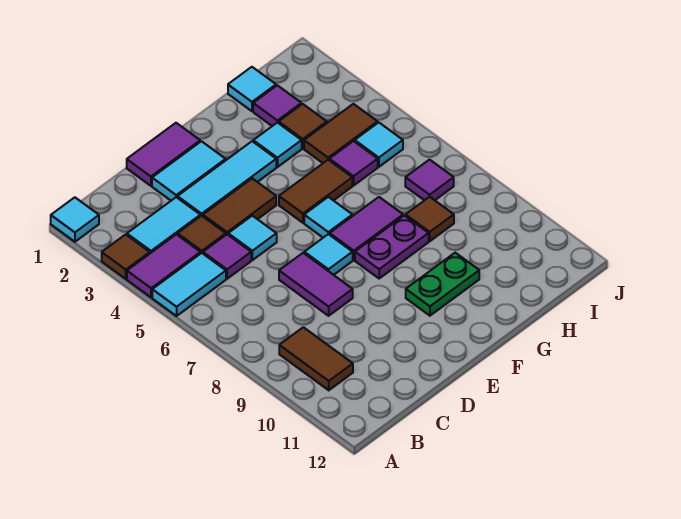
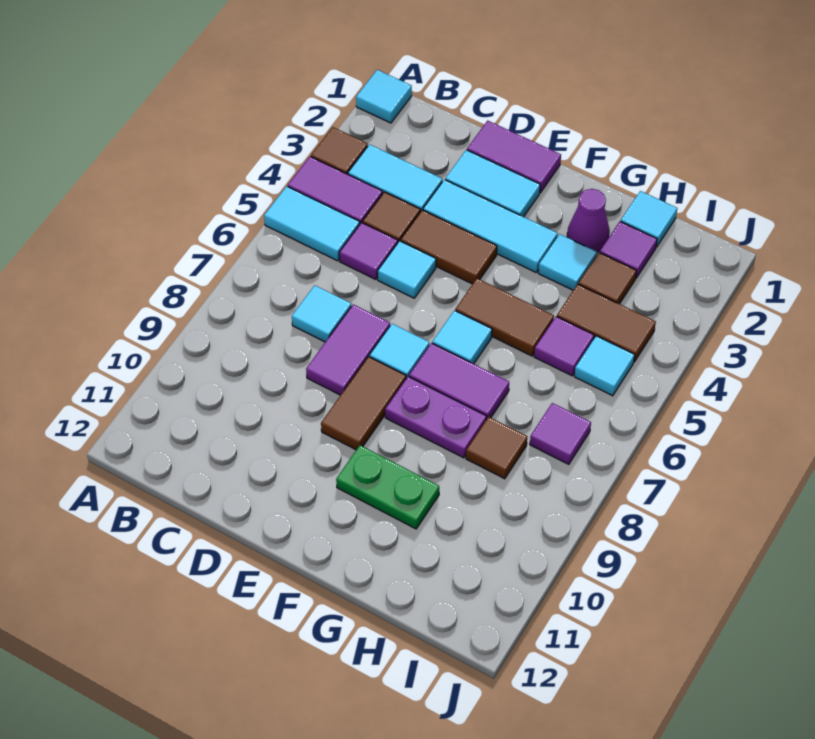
brown 1x2 tile [279,327,353,390] -> brown 1x2 tile moved to [321,357,406,450]
none -> cyan 1x1 tile [292,285,351,342]
none -> purple 1x1 cone [567,189,610,252]

